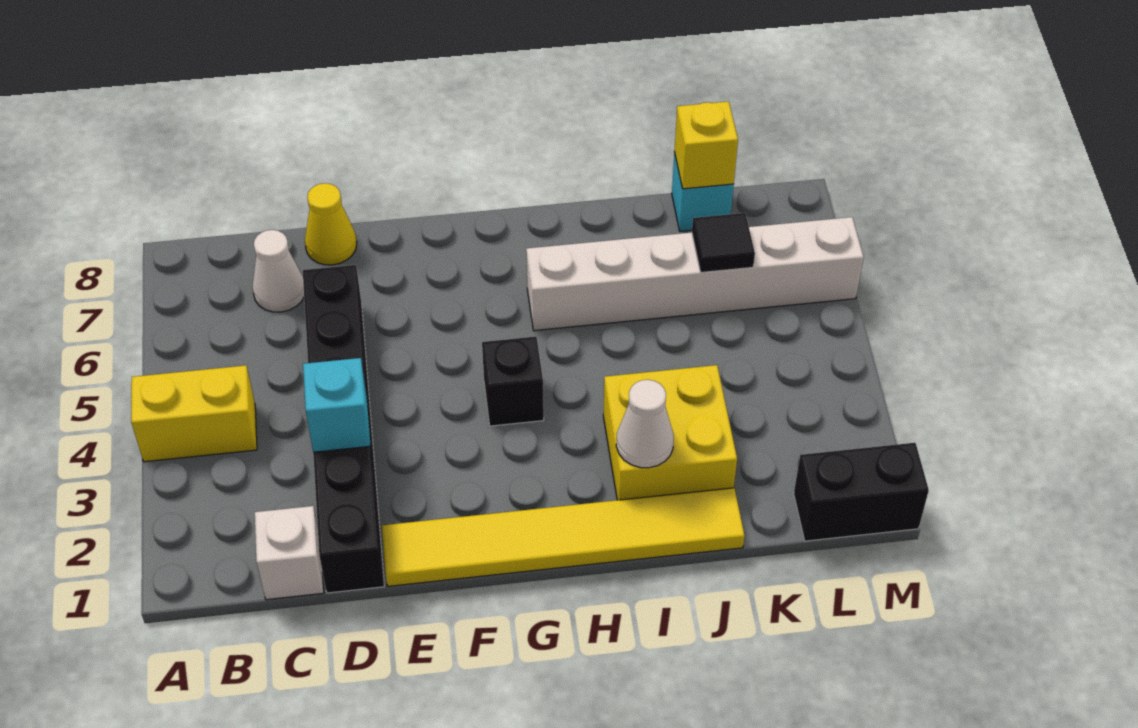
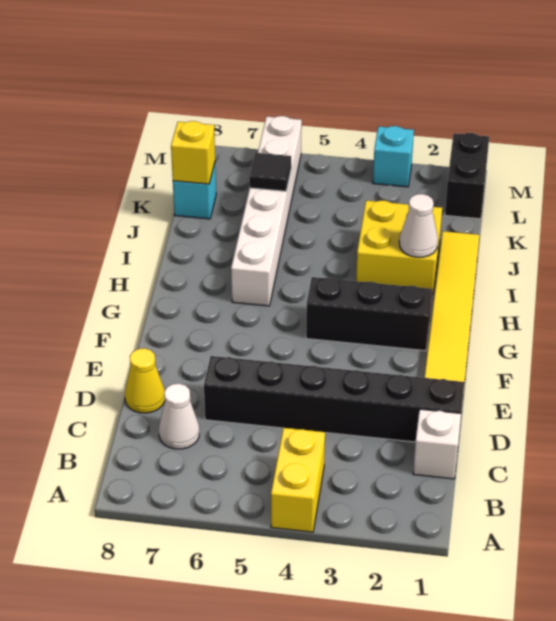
cyan 1x1 brick [303,358,371,452] -> cyan 1x1 brick moved to [373,126,414,187]
black 1x1 brick [482,337,544,426] -> black 1x3 brick [306,277,432,351]

